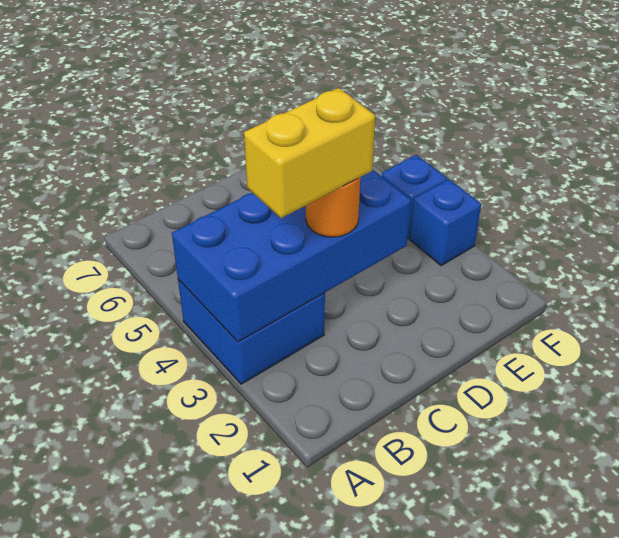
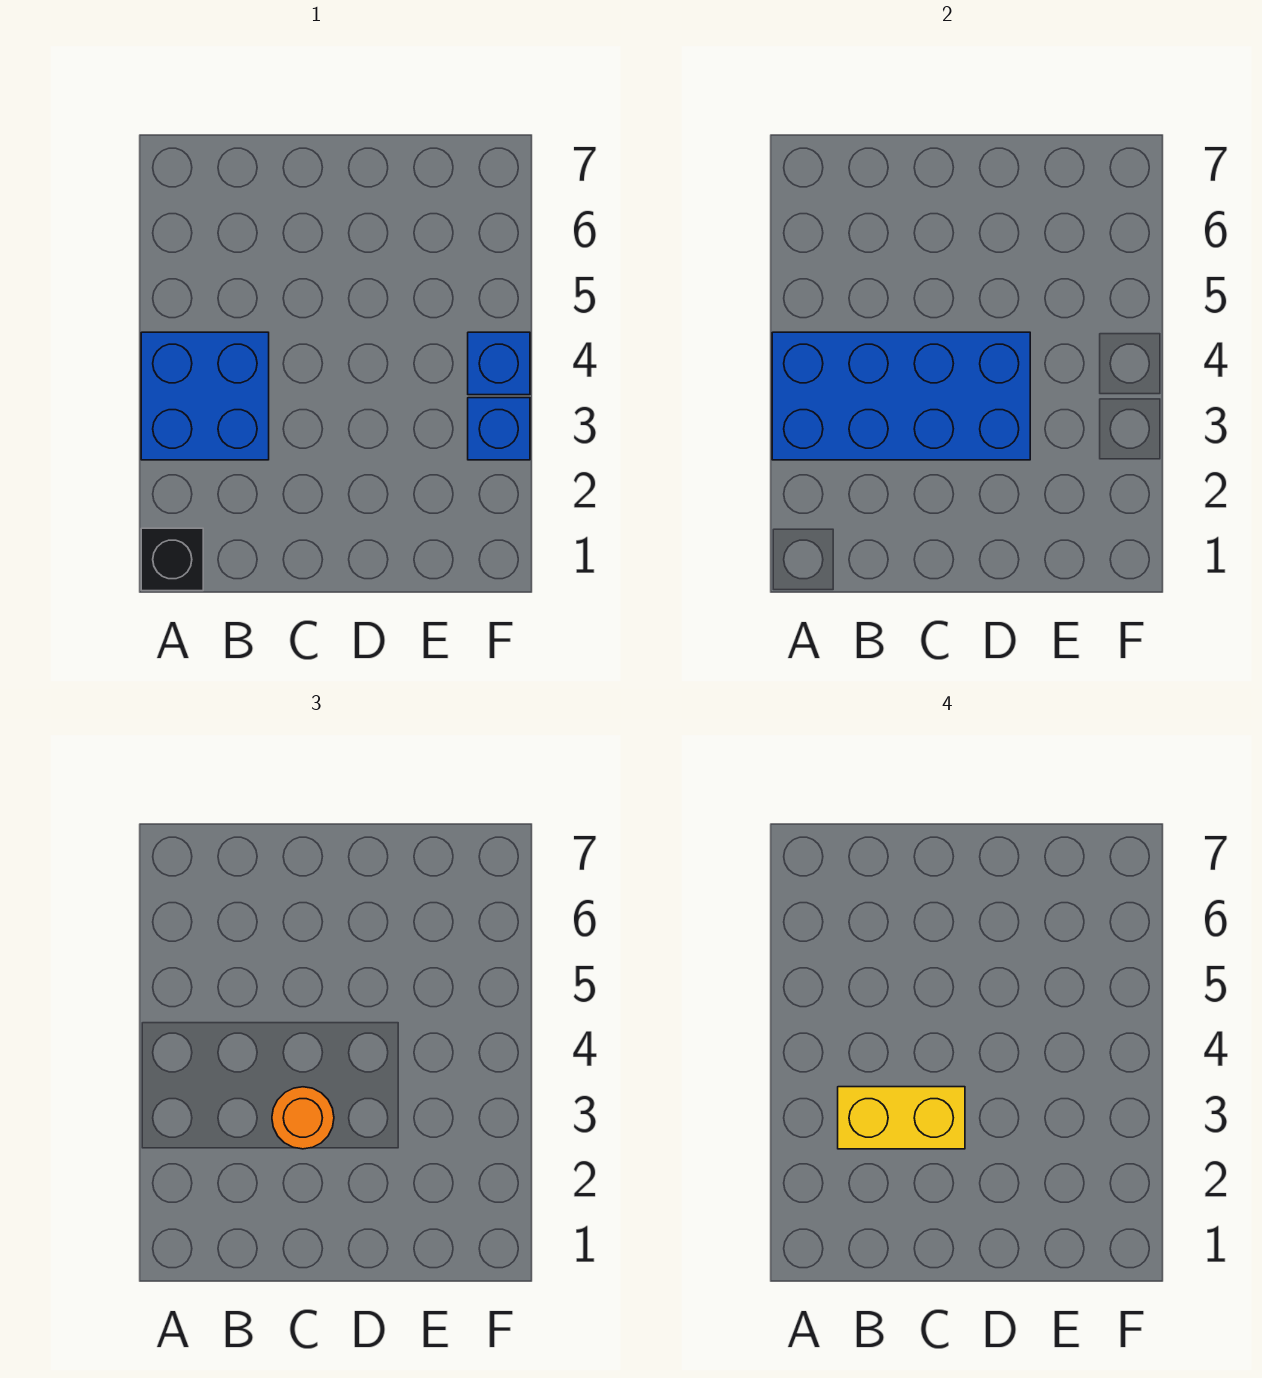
none -> black 1x1 brick [141,528,203,591]

